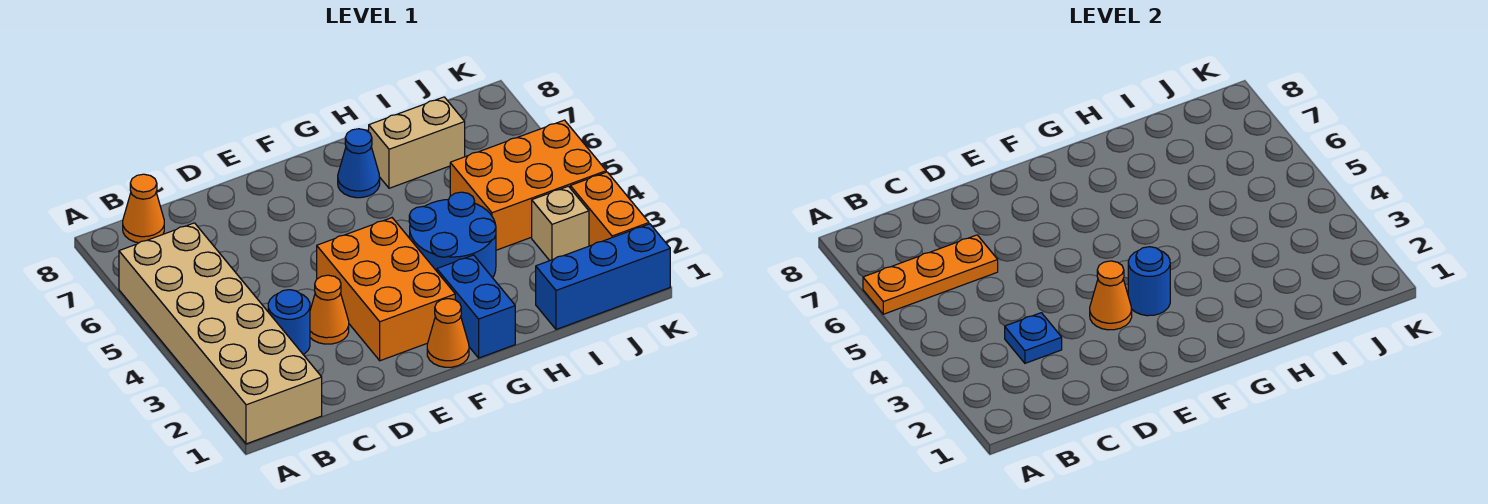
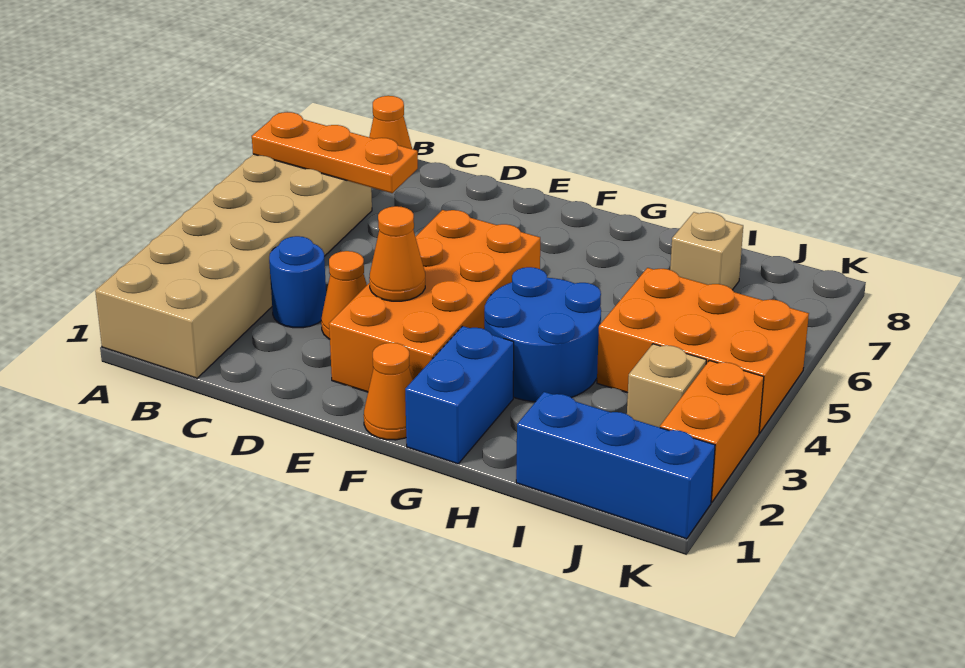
blue 1x1 plate [1005,313,1062,363] -> none
orange 2x3 brick [317,218,455,361] -> orange 2x4 brick [329,210,540,392]
blue 1x1 round brick [1128,247,1170,316] -> none
blue 1x1 cone [338,129,380,198] -> none
tan 1x2 brick [369,97,465,188] -> tan 1x1 brick [670,212,743,290]

